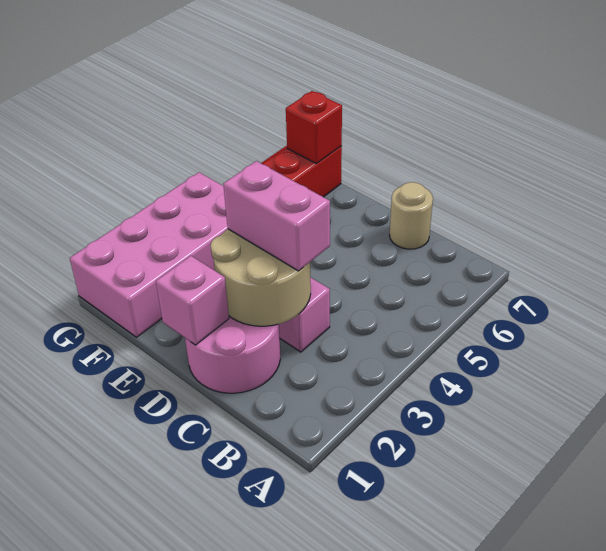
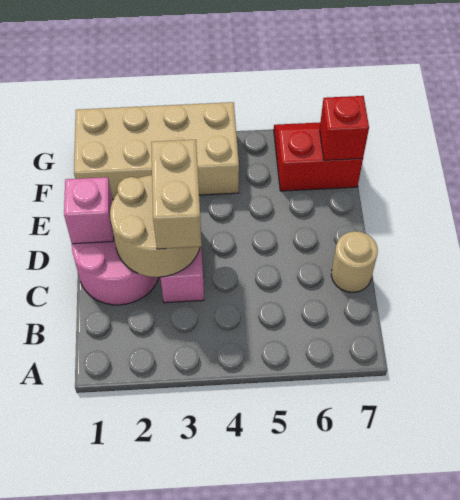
pink 1x2 brick [223,161,330,271] -> tan 1x2 brick [151,140,202,249]
pink 2x4 brick [70,172,228,337] -> tan 2x4 brick [74,102,239,199]

